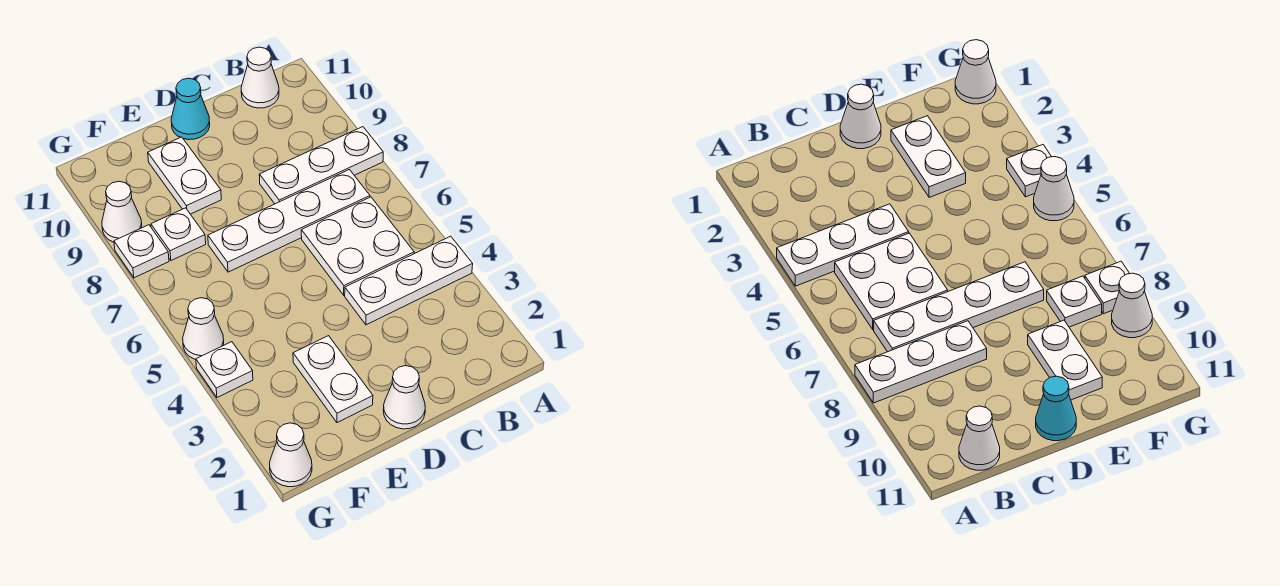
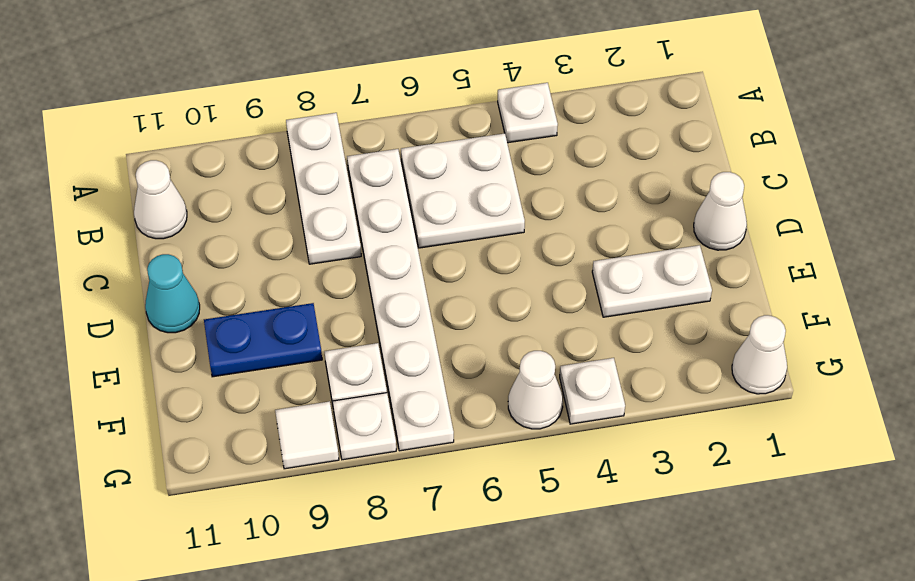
white 1x3 plate [345,236,473,325] -> white 1x1 plate [498,83,558,143]
white 1x4 plate [208,170,370,272] -> white 1x6 plate [347,149,454,451]
white 1x2 plate [148,137,221,214] -> blue 1x2 plate [204,303,322,377]
white 1x1 cone [102,181,142,242] -> white 1x1 tile [275,401,339,469]

